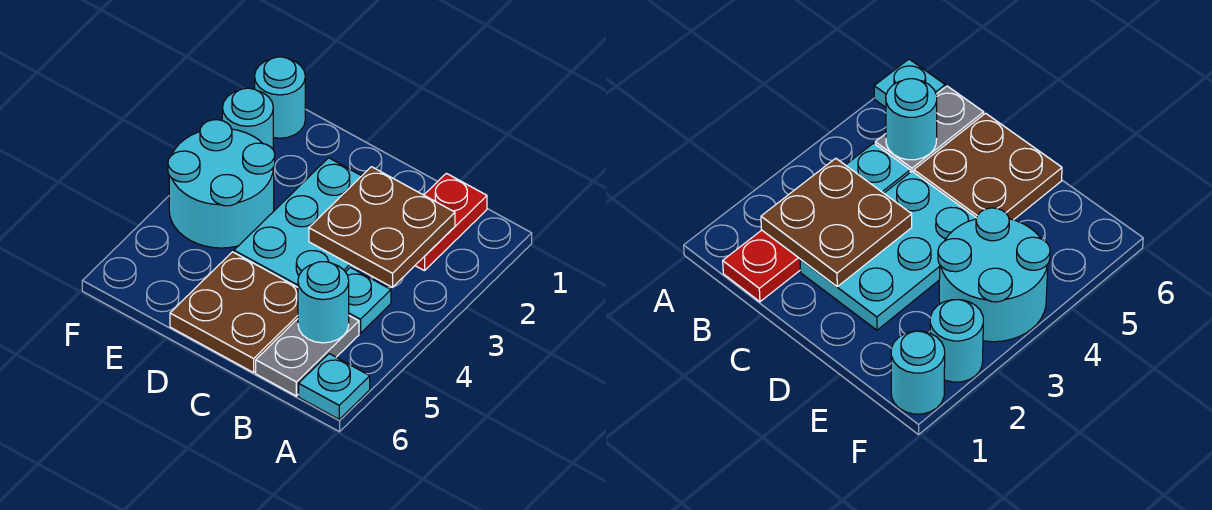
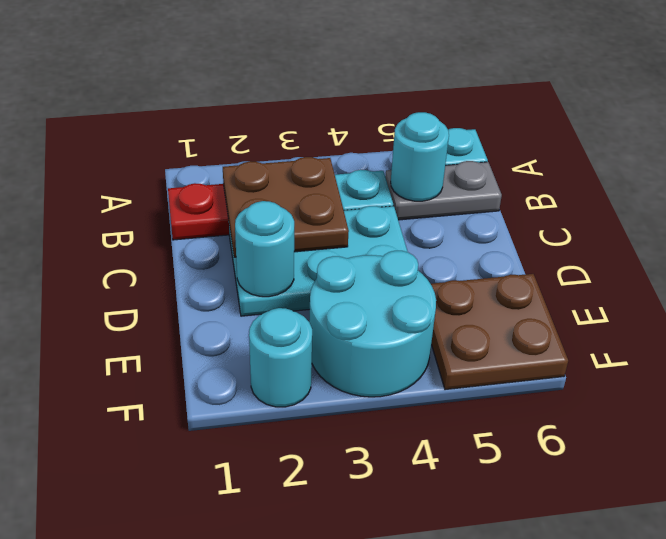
brown 2x2 plate [170,252,298,373] -> brown 2x2 plate moved to [431,274,568,390]
cyan 1x1 round brick [255,57,305,138] -> cyan 1x1 round brick moved to [235,201,294,297]

